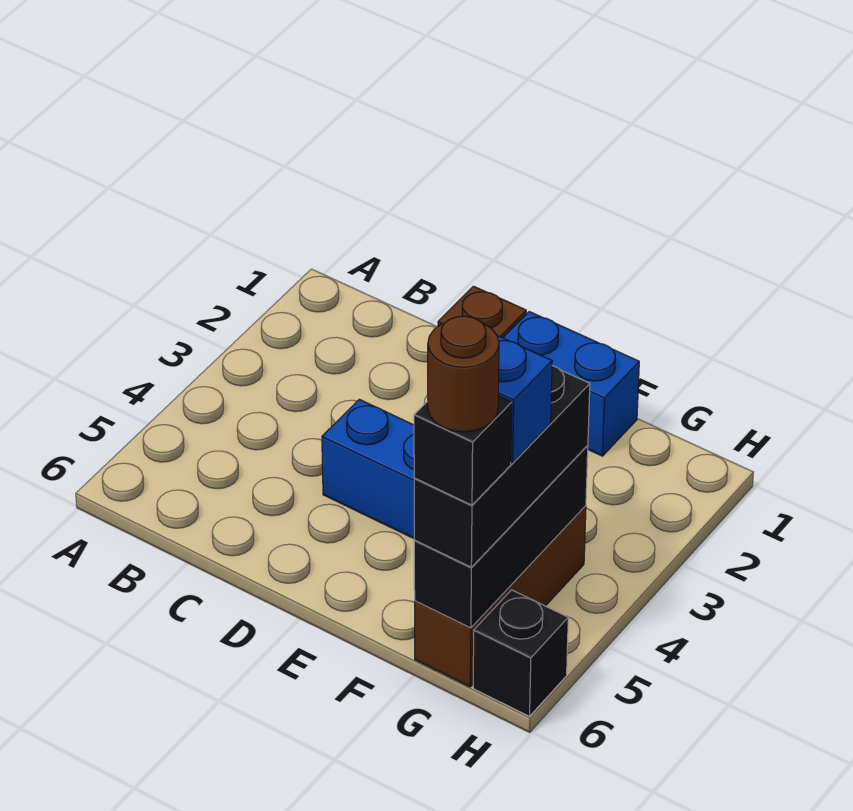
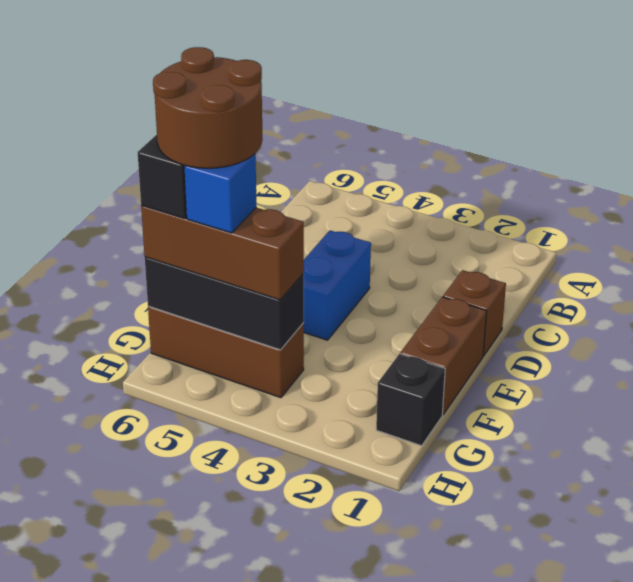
blue 1x2 brick [503,312,639,456] -> brown 1x2 brick [400,297,487,414]
black 1x3 brick [414,366,590,567] -> brown 1x3 brick [141,206,304,300]
brown 1x1 round brick [428,316,499,432] -> brown 2x2 round brick [153,47,263,168]
black 1x1 brick [473,590,568,716] -> black 1x1 brick moved to [376,354,445,446]

